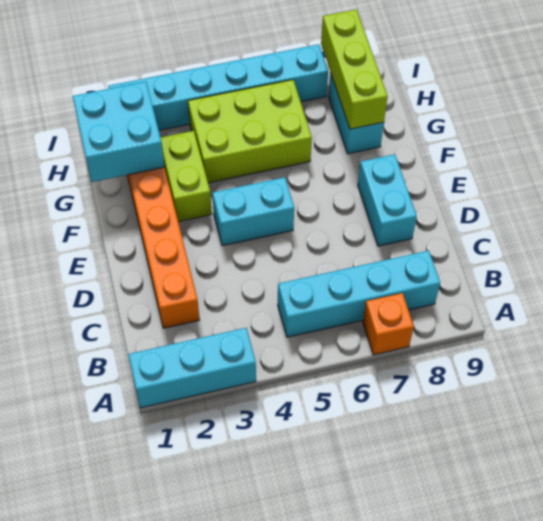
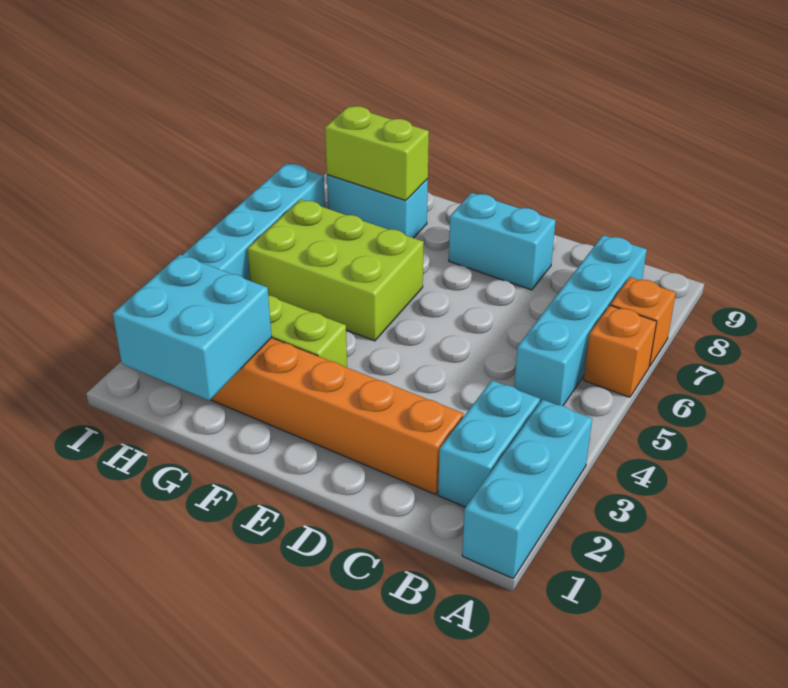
none -> orange 1x1 brick [584,305,657,397]
cyan 1x2 brick [213,177,294,246] -> cyan 1x2 brick moved to [438,380,540,507]
lime 2x3 brick [188,80,312,183] -> lime 2x3 brick turned to [247,200,424,341]
lime 1x3 brick [321,10,388,129] -> lime 1x2 brick [325,106,429,200]

